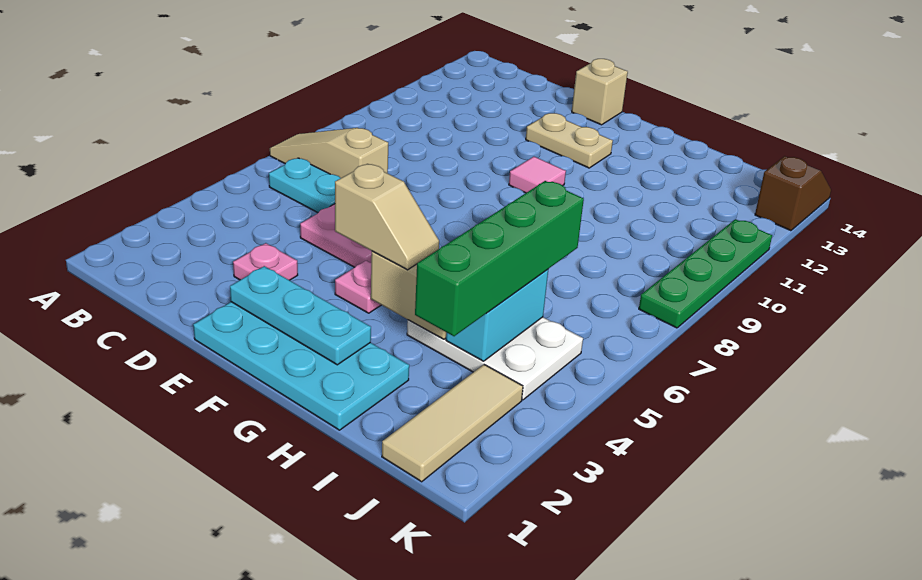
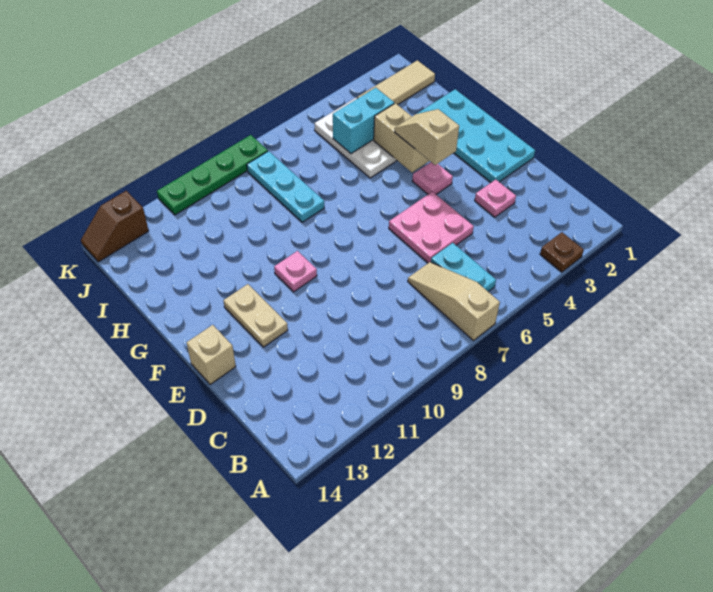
none -> brown 1x1 plate [540,232,584,272]
tan 1x3 slope [270,128,388,178] -> tan 1x3 slope turned to [408,262,500,341]
cyan 1x3 plate [230,266,371,365] -> cyan 1x3 plate moved to [247,151,324,222]
pink 1x1 tile [509,157,566,193] -> pink 1x1 plate [274,251,317,292]
green 1x4 brick [415,181,584,336] -> none

